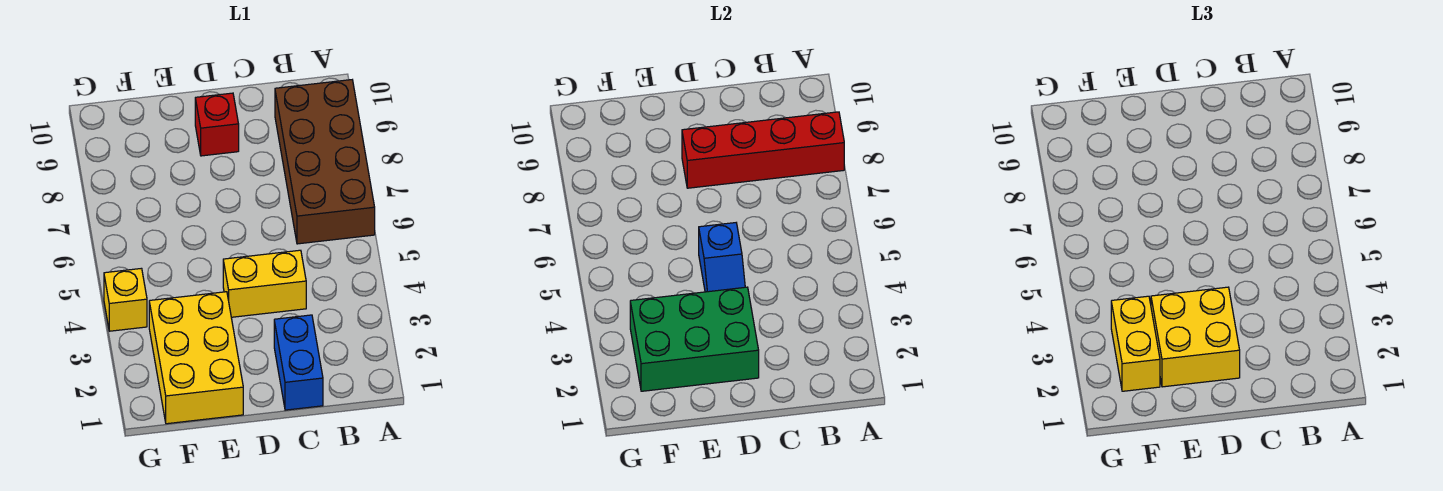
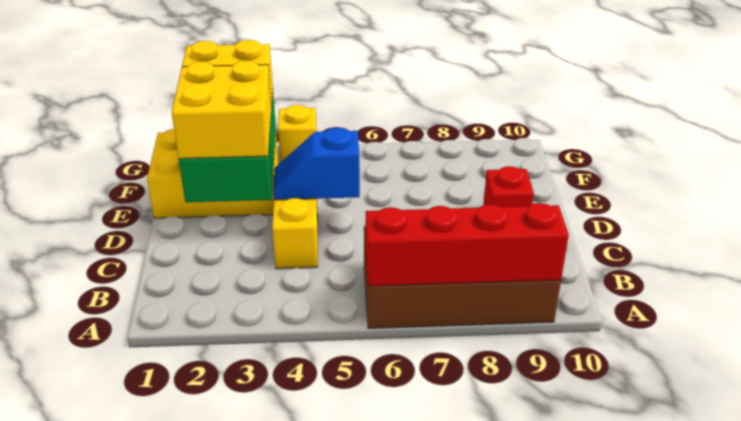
red 1x4 brick [682,112,844,188] -> red 1x4 brick turned to [366,203,569,286]
blue 1x2 brick [274,315,323,410] -> none

